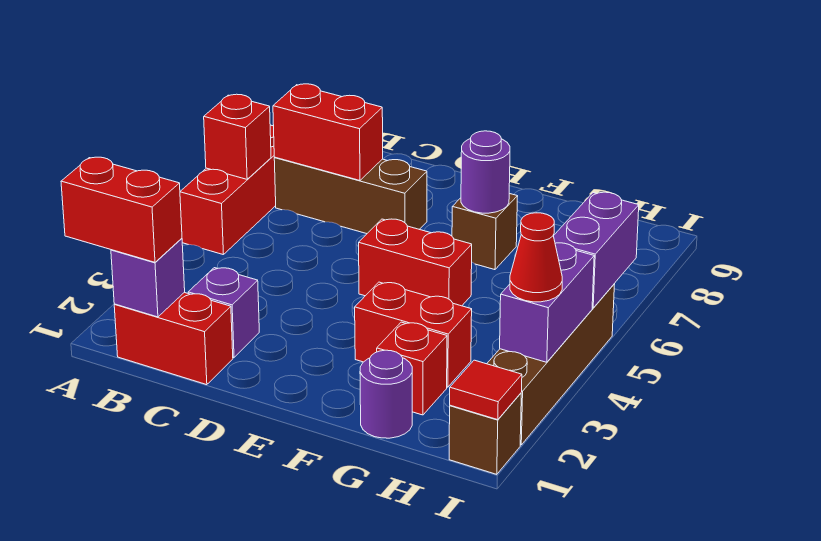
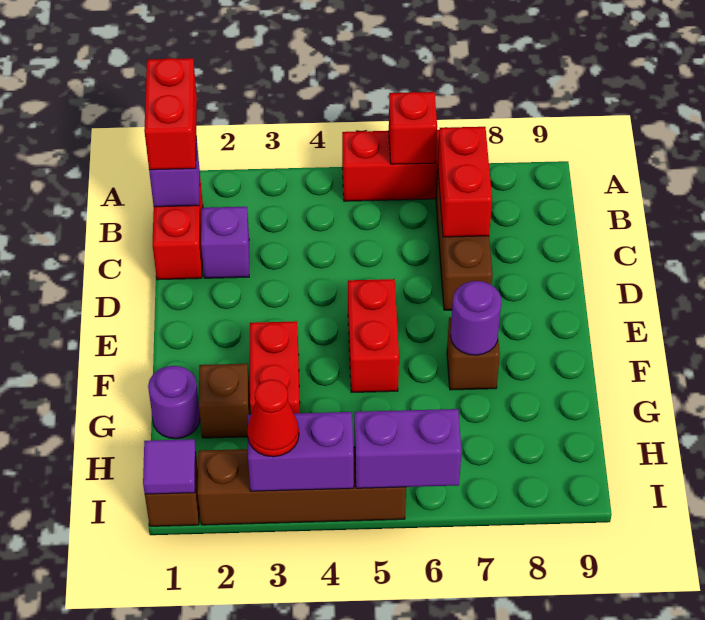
red 1x1 brick [377,322,447,415] -> brown 1x1 brick [199,364,250,438]
red 1x1 tile [450,360,522,420] -> purple 1x1 tile [143,439,196,494]

